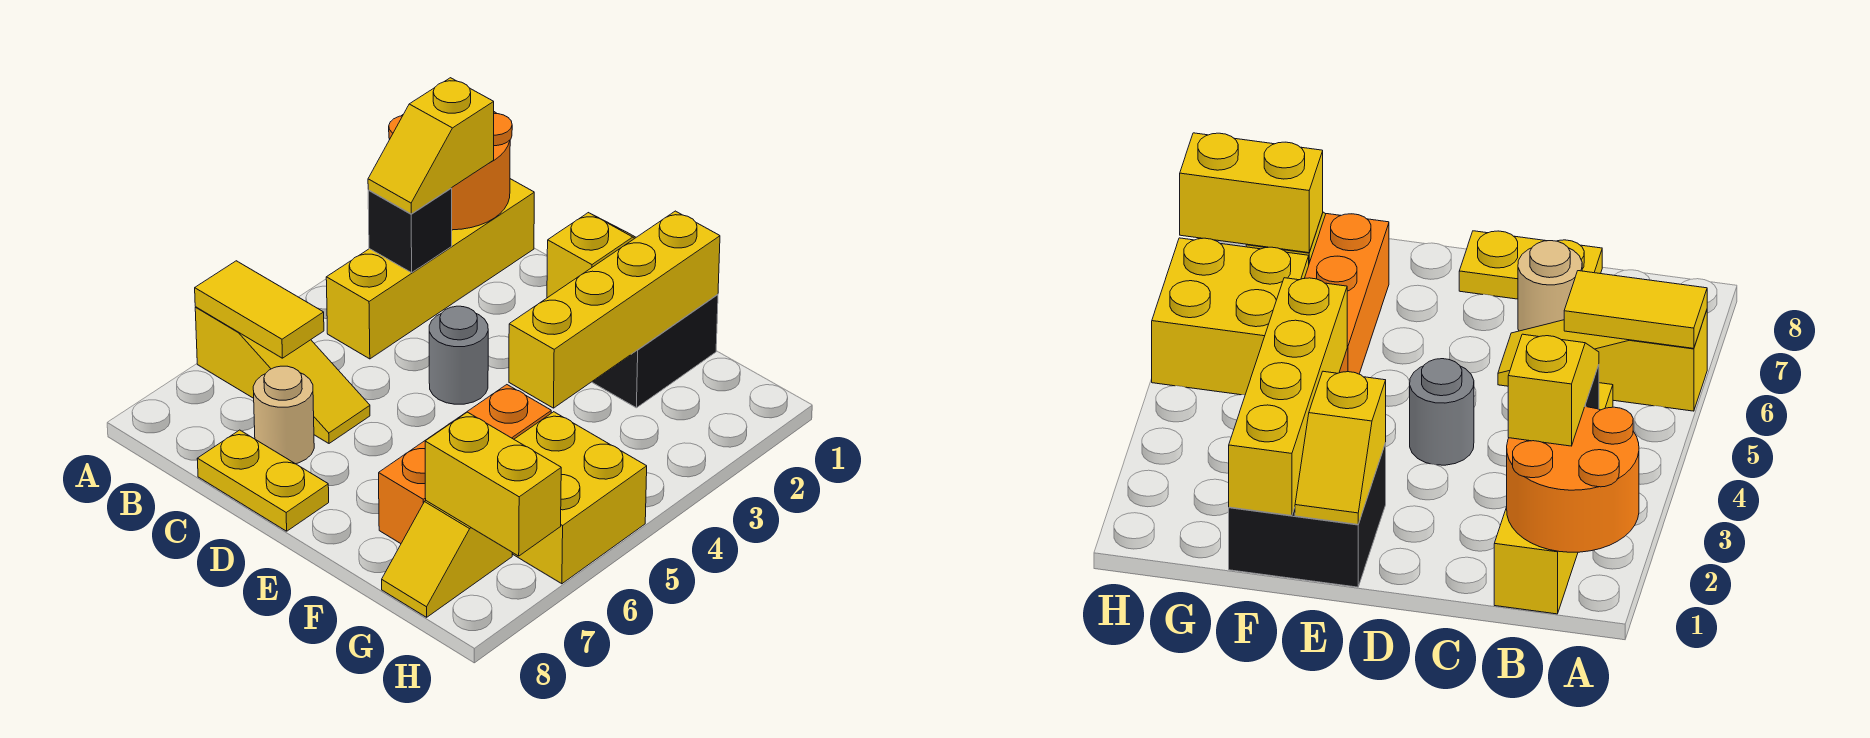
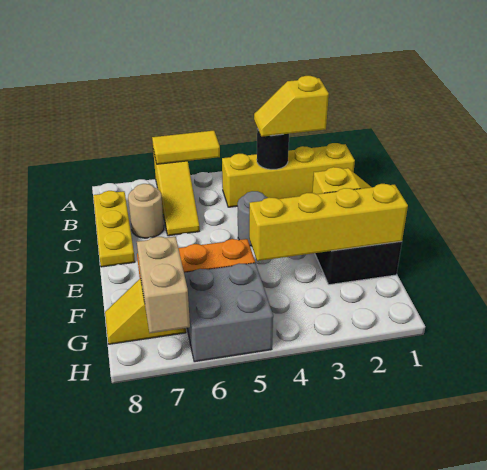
orange 2x2 round brick [389,112,512,230] -> none
yellow 1x2 tile [195,261,324,358] -> yellow 1x2 tile turned to [152,130,220,164]
black 1x1 brick [368,188,452,273] -> black 1x1 round brick [257,129,289,169]
yellow 1x2 plate [197,430,329,531] -> yellow 1x3 plate [93,191,135,267]
yellow 2x2 brick [512,412,647,584] -> grey 2x2 brick [184,263,273,362]
yellow 1x2 brick [425,412,561,556] -> tan 1x2 brick [137,237,190,333]

